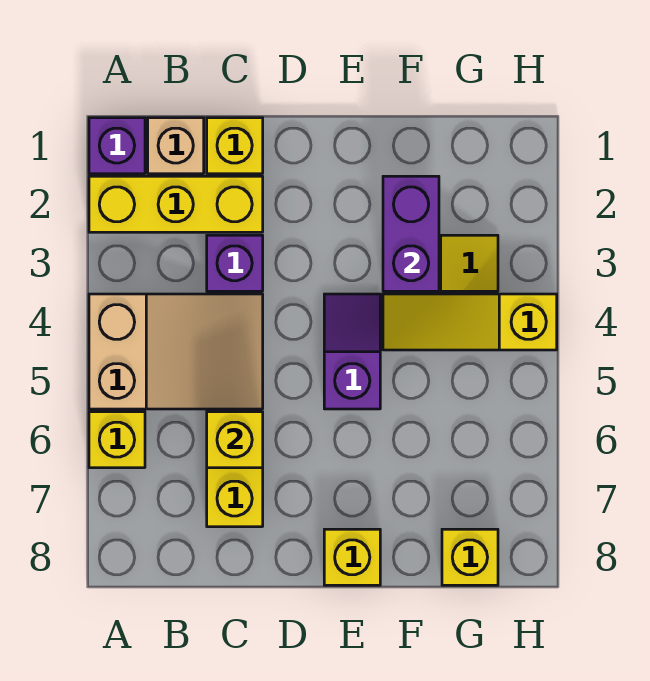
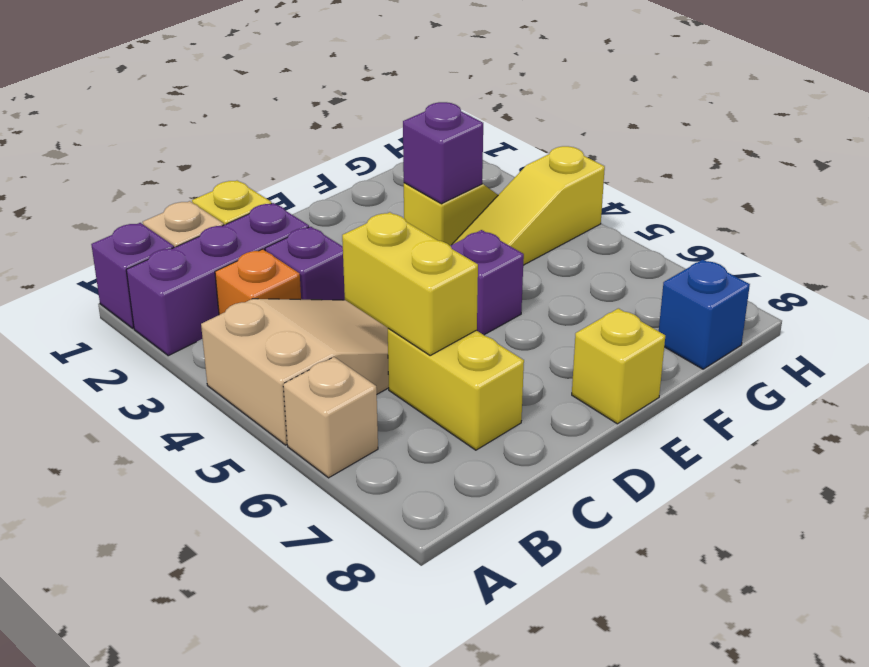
yellow 1x3 brick [89,176,263,232] -> purple 1x3 brick [126,203,309,356]
yellow 1x1 brick [89,412,145,468] -> tan 1x1 brick [283,357,378,478]
none -> orange 1x1 brick [215,249,301,315]
yellow 1x1 brick [207,412,263,468] -> yellow 1x2 brick [342,212,478,356]
purple 1x2 brick [383,176,439,291] -> purple 1x1 brick [403,102,483,204]
yellow 1x1 brick [442,529,498,585] -> blue 1x1 brick [659,260,750,369]

